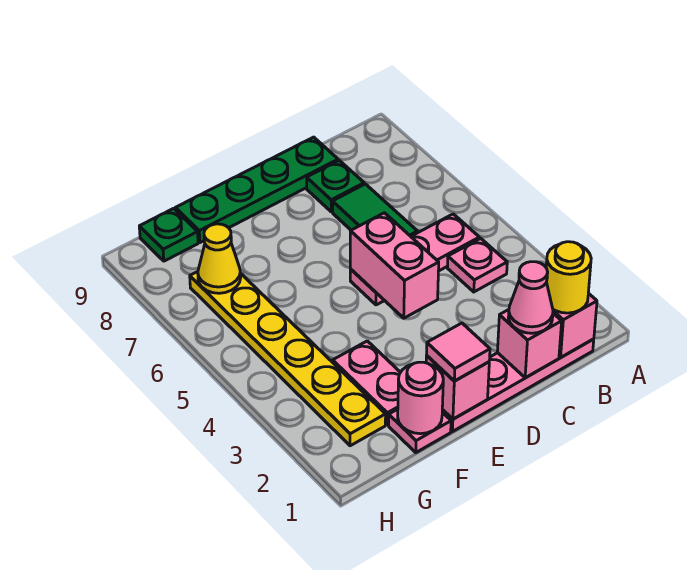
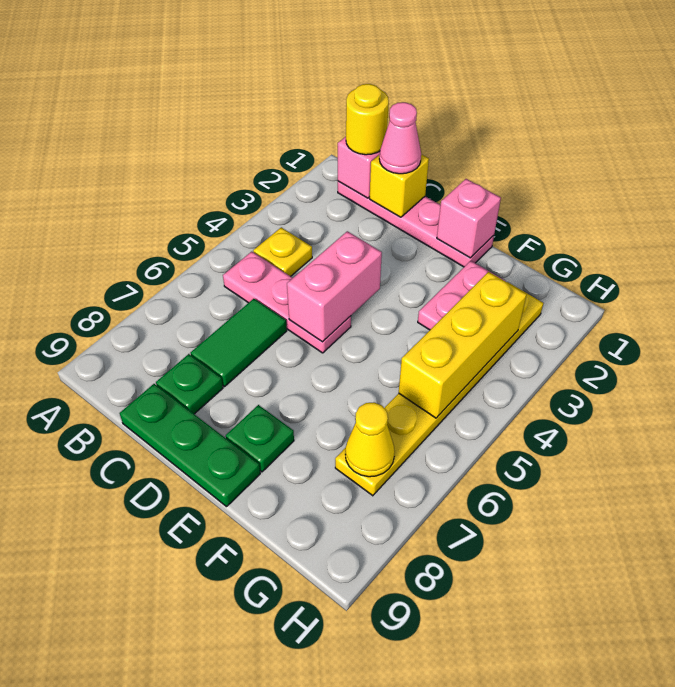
pink 1x1 plate [447,238,507,292] -> yellow 1x1 plate [253,227,312,276]
pink 1x1 brick [497,310,562,378] -> yellow 1x1 brick [370,154,429,217]
green 1x4 plate [175,137,338,243] -> green 1x3 plate [120,384,260,507]
pink 1x1 tile [427,323,490,381] -> none
pink 1x1 plate [389,409,451,452] -> none
pink 1x1 round brick [398,362,443,434] -> none
none -> yellow 1x3 brick [399,272,527,418]
green 1x1 plate [139,209,198,261] -> green 1x1 plate moved to [226,405,294,472]

